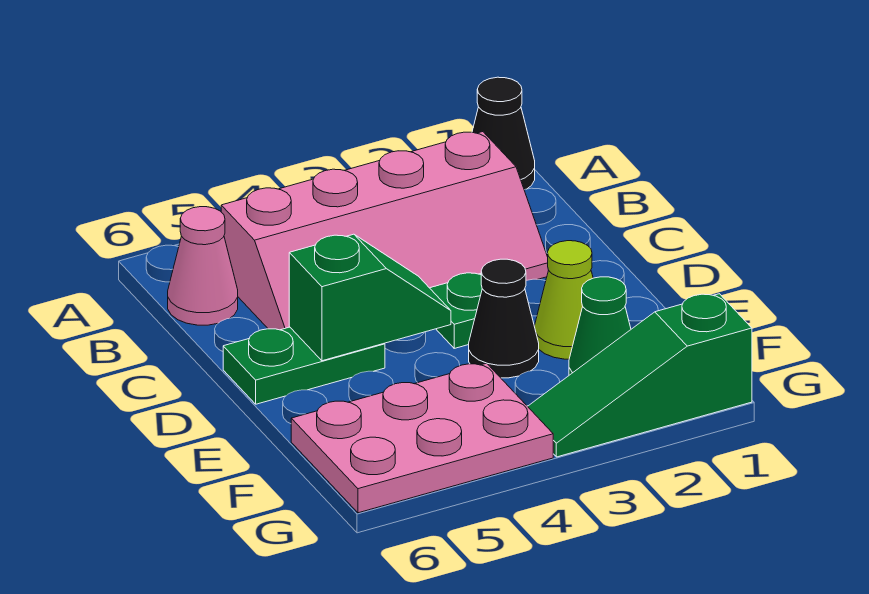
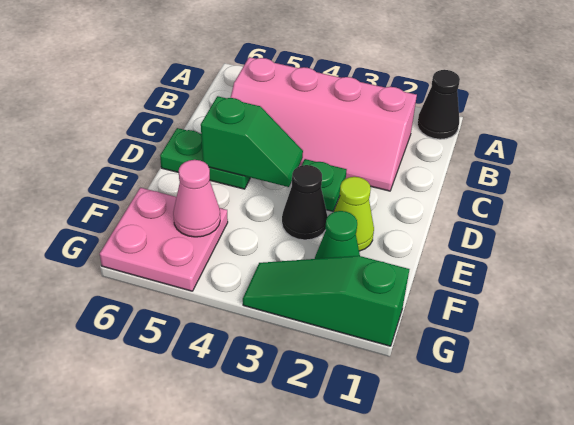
pink 1x1 cone [168,207,238,325] -> pink 1x1 cone moved to [173,160,220,237]
pink 2x3 plate [291,363,553,513] -> pink 2x2 plate [100,188,228,291]

